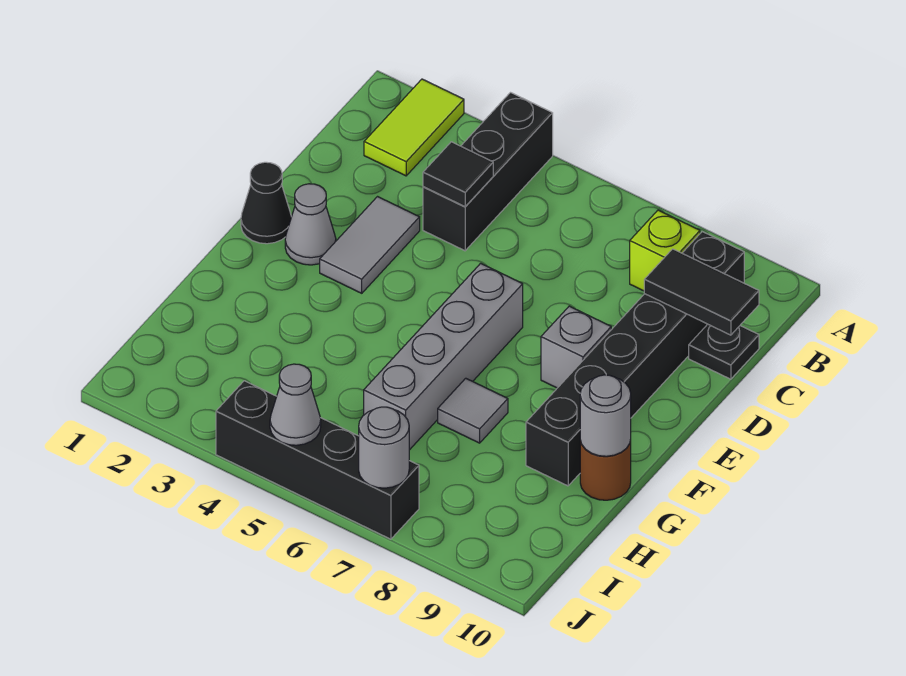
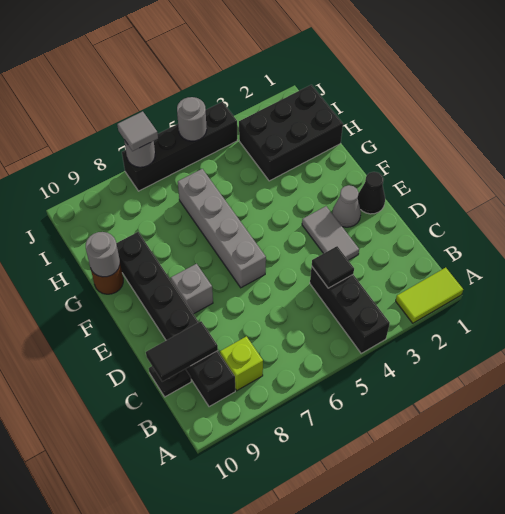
lime 1x2 tile [364,79,464,176] -> lime 1x2 tile turned to [396,268,463,323]
grey 1x1 tile [438,378,508,443] -> grey 1x1 tile moved to [117,111,158,151]
none -> black 2x3 brick [239,85,343,181]
grey 1x1 cone [270,364,321,445] -> grey 1x1 round brick [177,97,207,141]

